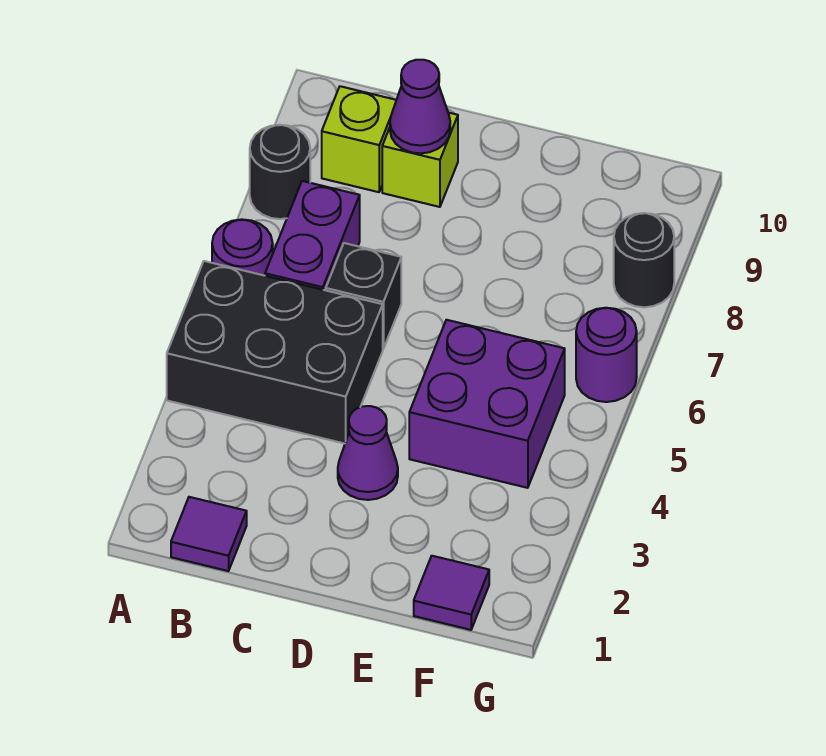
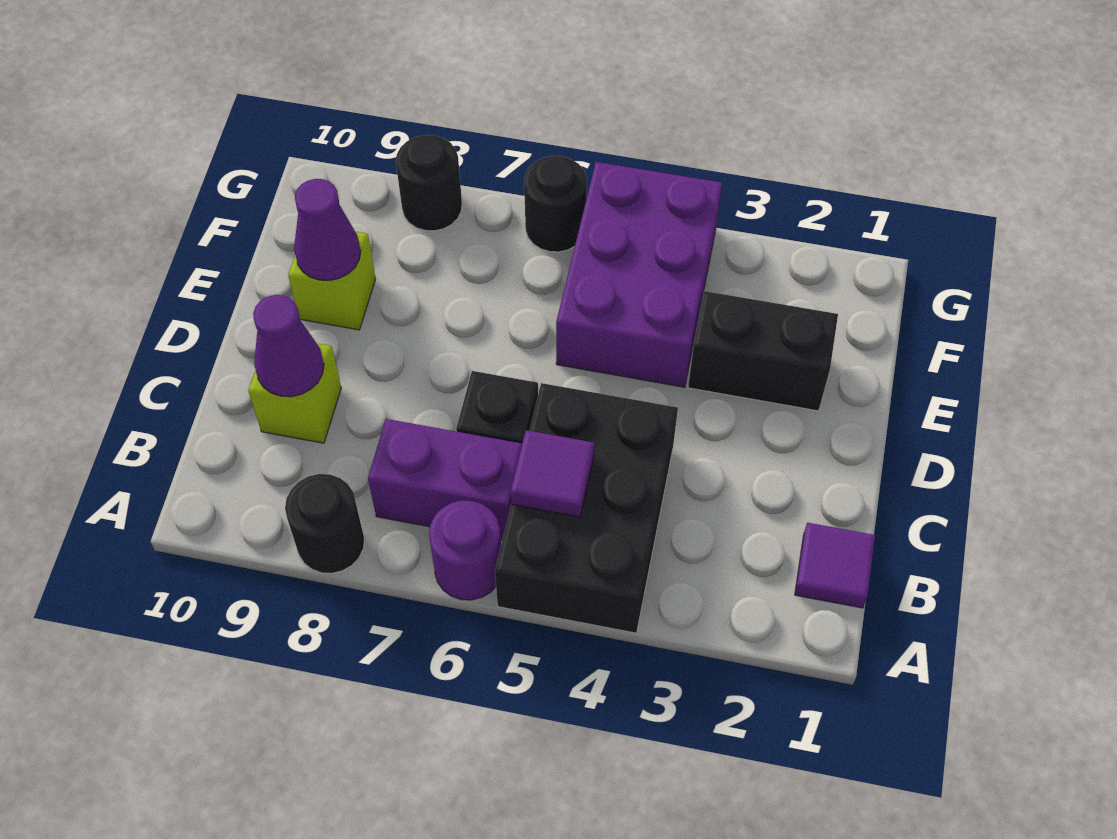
lime 1x1 brick [322,86,396,192] -> lime 1x1 brick moved to [288,232,376,330]
purple 1x1 cone [338,406,398,500] -> purple 1x1 cone moved to [294,179,361,280]
none -> black 1x2 brick [688,291,838,411]
purple 2x2 brick [409,320,565,488] -> purple 2x3 brick [556,162,722,387]
purple 1x1 tile [414,556,489,630] -> purple 1x1 tile moved to [511,430,594,517]
purple 1x1 round brick [576,308,637,402] -> black 1x1 round brick [524,156,587,252]

